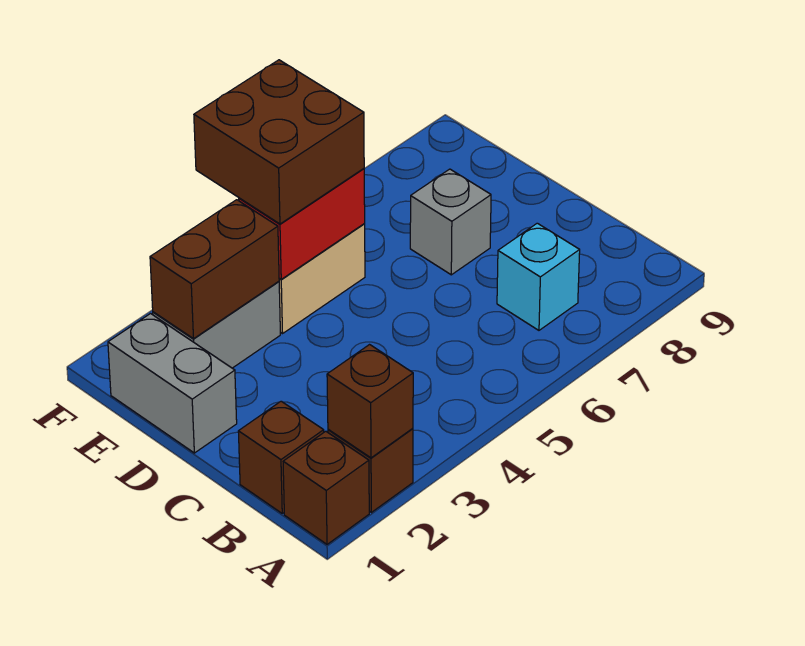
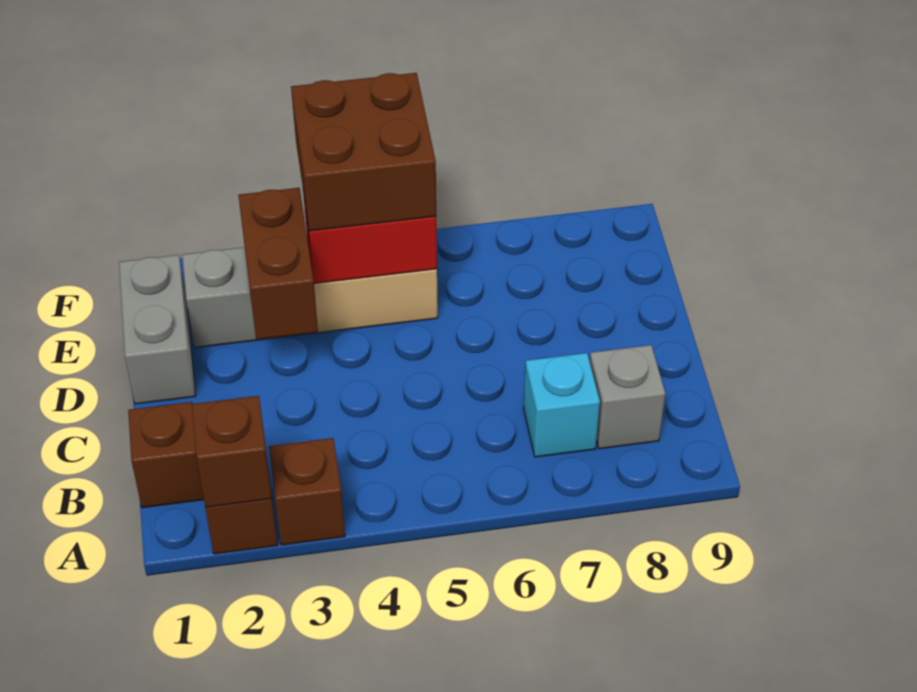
brown 1x1 brick [283,431,369,544] -> brown 1x1 brick moved to [269,438,345,545]
grey 1x1 brick [410,169,491,275] -> grey 1x1 brick moved to [590,345,665,449]
brown 1x2 brick [150,200,279,339] -> brown 1x2 brick turned to [238,188,318,339]

